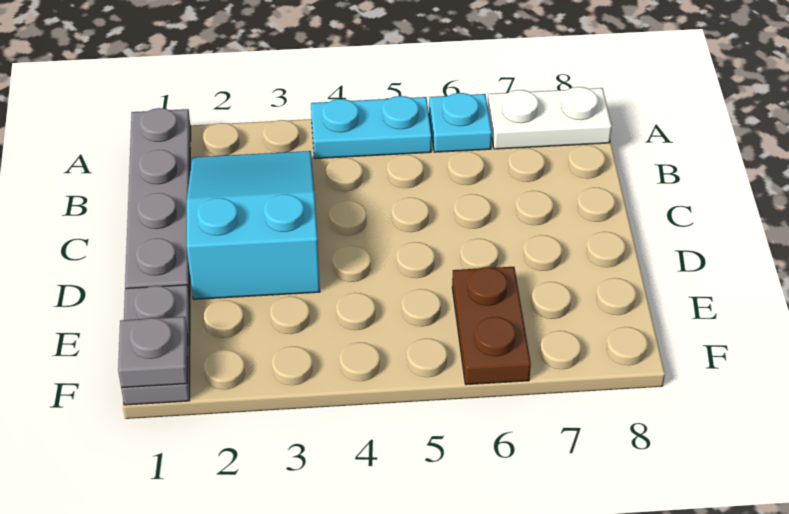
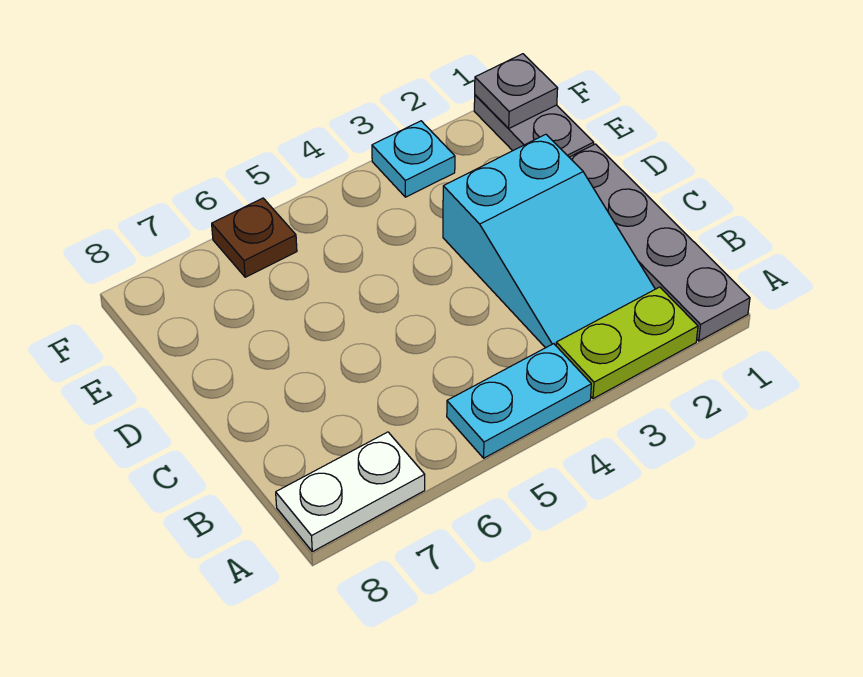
none -> lime 1x2 plate [556,287,698,399]
cyan 1x1 plate [429,93,492,152] -> cyan 1x1 plate moved to [372,121,455,197]
brown 1x2 plate [452,267,531,385] -> brown 1x1 plate [212,198,297,277]

